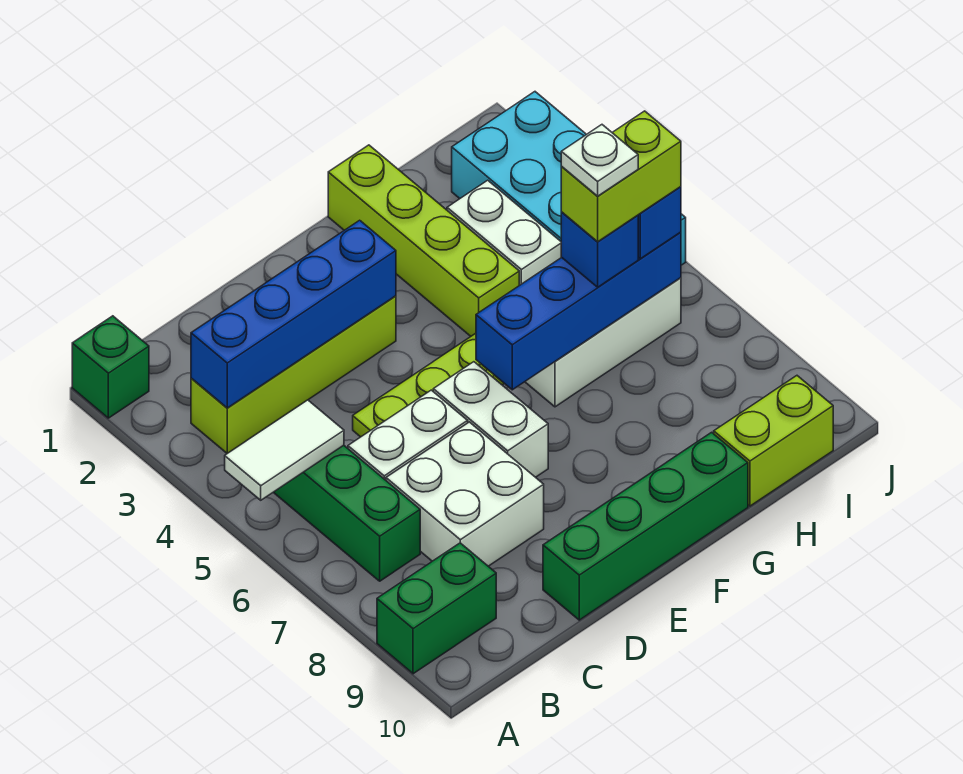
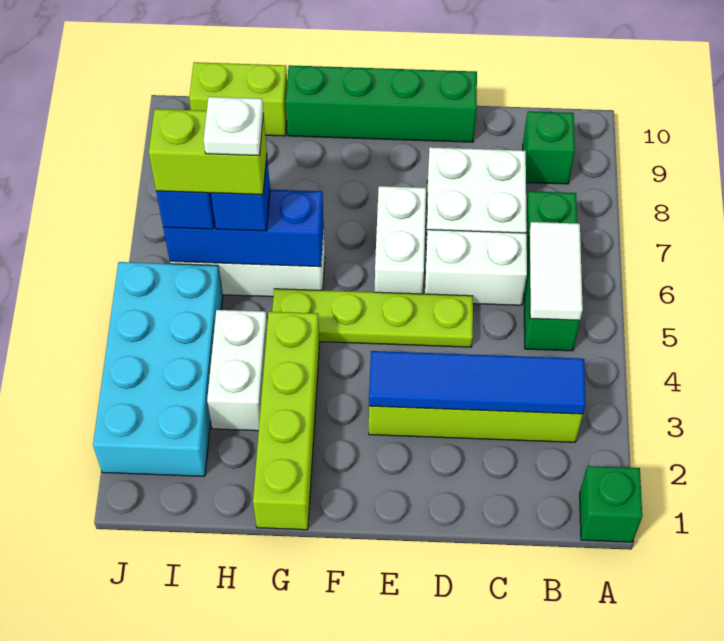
white 1x2 tile [225,400,344,500] -> white 1x2 tile turned to [529,222,583,320]
green 1x2 brick [377,543,496,674] -> green 1x1 brick [523,111,575,184]
blue 1x4 brick [191,220,396,408] -> blue 1x4 tile [369,351,586,414]
blue 1x4 brick [476,232,681,390] -> blue 1x3 brick [163,190,324,267]

